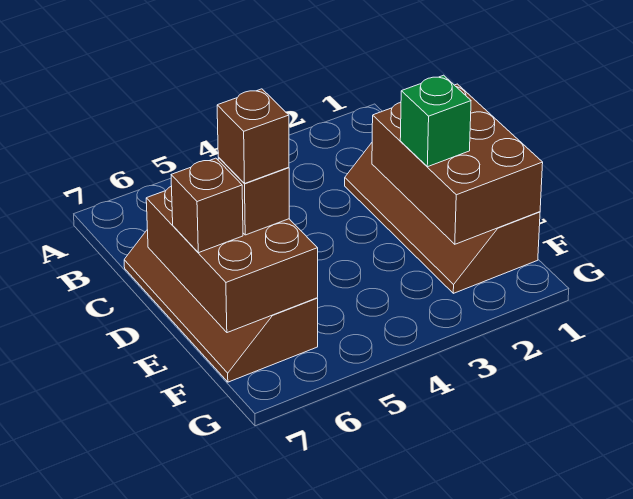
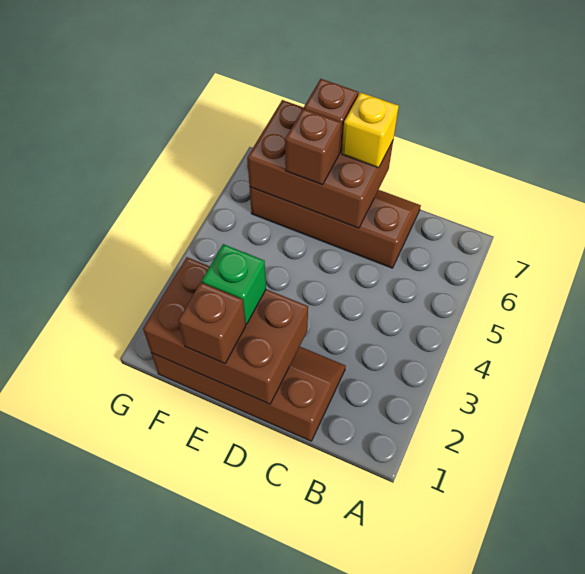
none -> yellow 1x1 brick [342,92,399,168]
brown 1x1 brick [217,89,289,184] -> brown 1x1 brick moved to [178,283,246,364]

